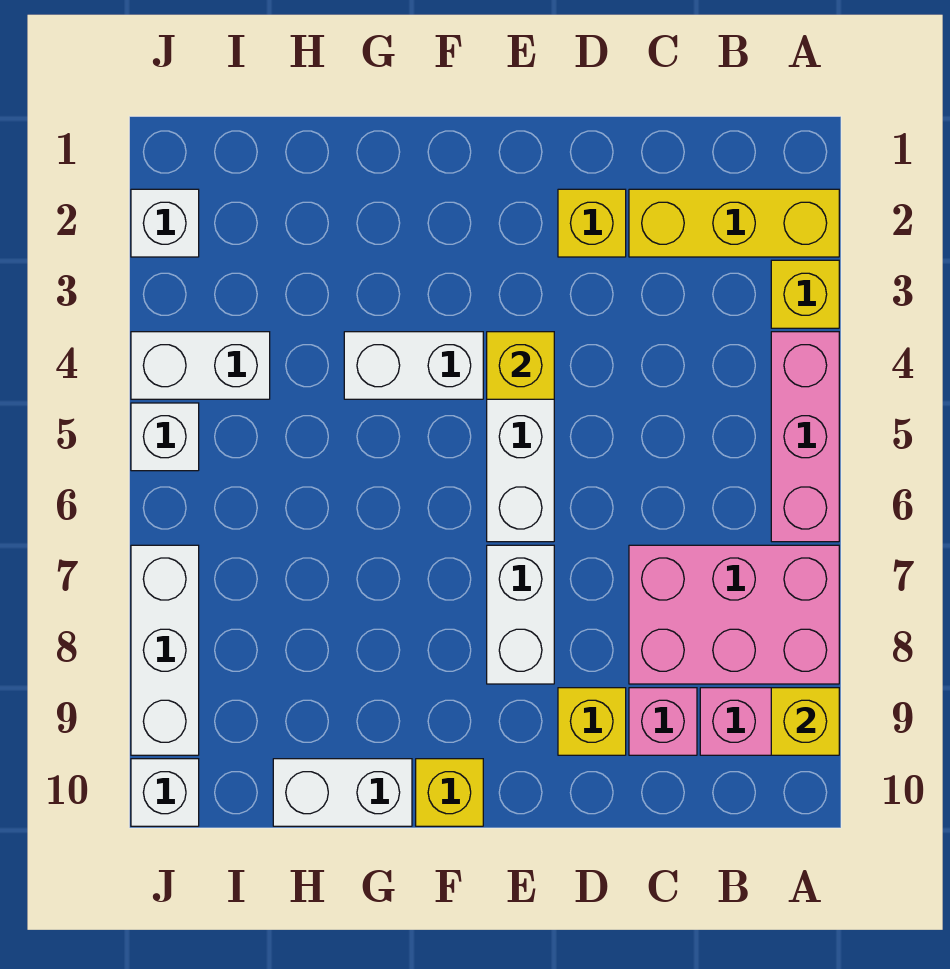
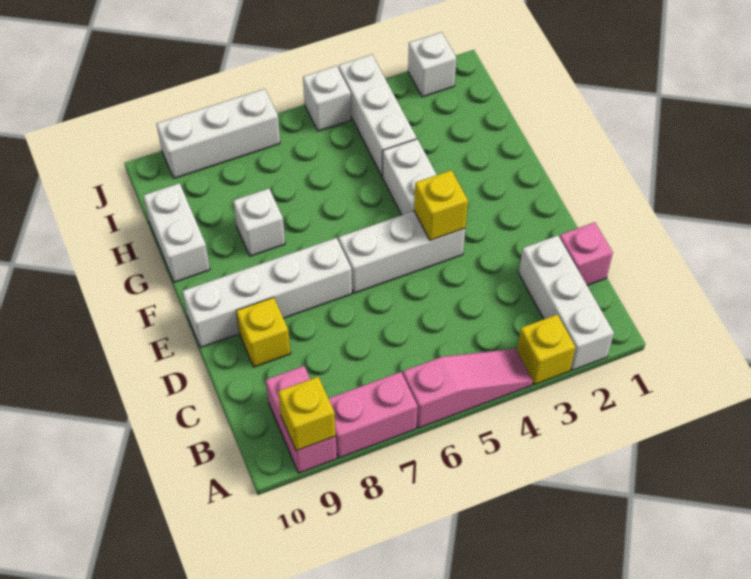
yellow 1x3 brick [629,189,839,257] -> white 1x3 brick [519,236,614,370]
pink 1x3 brick [771,332,839,542] -> pink 1x3 slope [403,349,533,428]
pink 2x3 brick [629,545,839,684] -> pink 1x2 brick [329,372,418,458]
pink 1x1 brick [629,688,697,755] -> pink 1x1 brick moved to [560,222,613,285]
yellow 1x1 brick [558,189,626,257] -> none
white 1x2 brick [487,545,554,684] -> white 1x4 brick [182,238,352,347]
yellow 1x1 brick [416,759,483,826] -> none
white 1x2 brick [131,332,270,399] -> white 1x3 brick [339,55,417,176]
white 1x1 brick [131,759,199,826] -> white 1x1 brick moved to [233,189,285,256]

